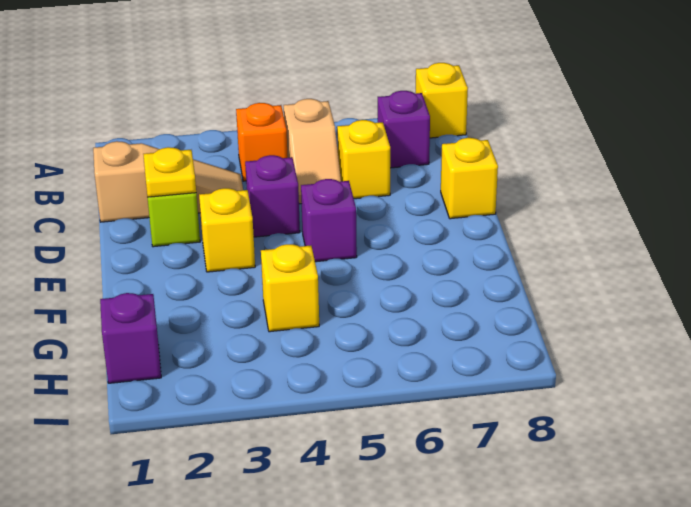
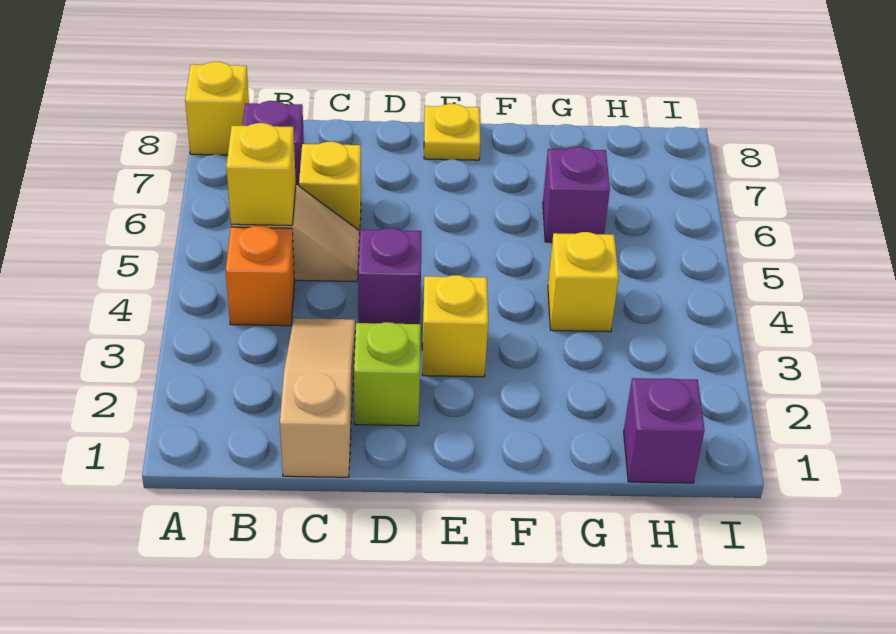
yellow 1x1 plate [143,147,196,197] -> yellow 1x1 plate moved to [424,104,480,160]
yellow 1x1 brick [441,138,498,219] -> yellow 1x1 brick moved to [226,123,296,226]
purple 1x1 brick [301,179,357,262] -> purple 1x1 brick moved to [543,147,610,242]

